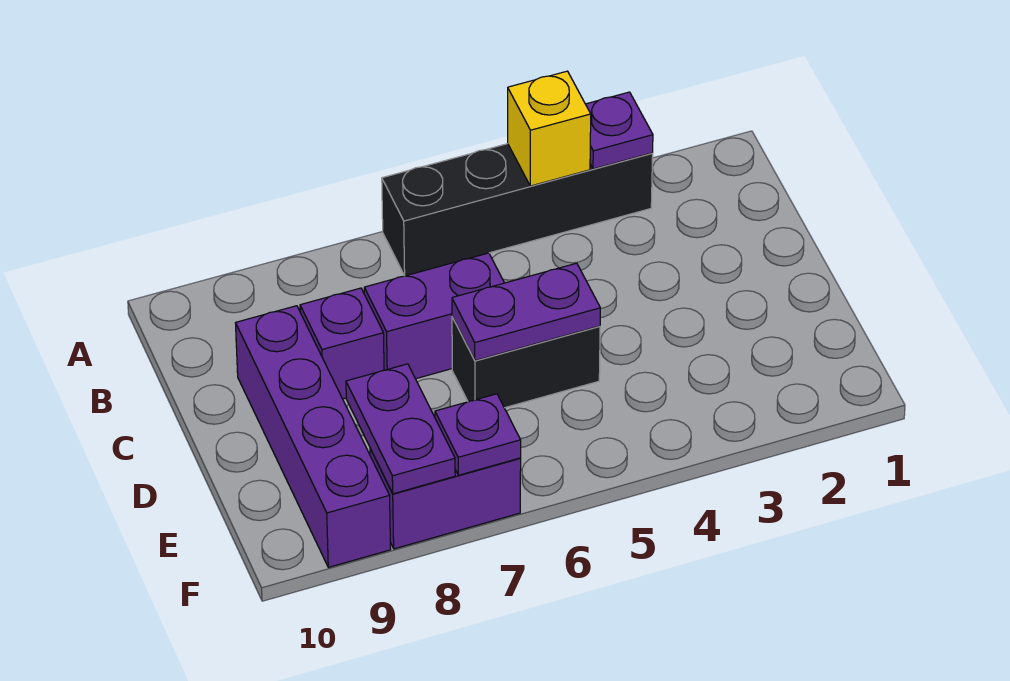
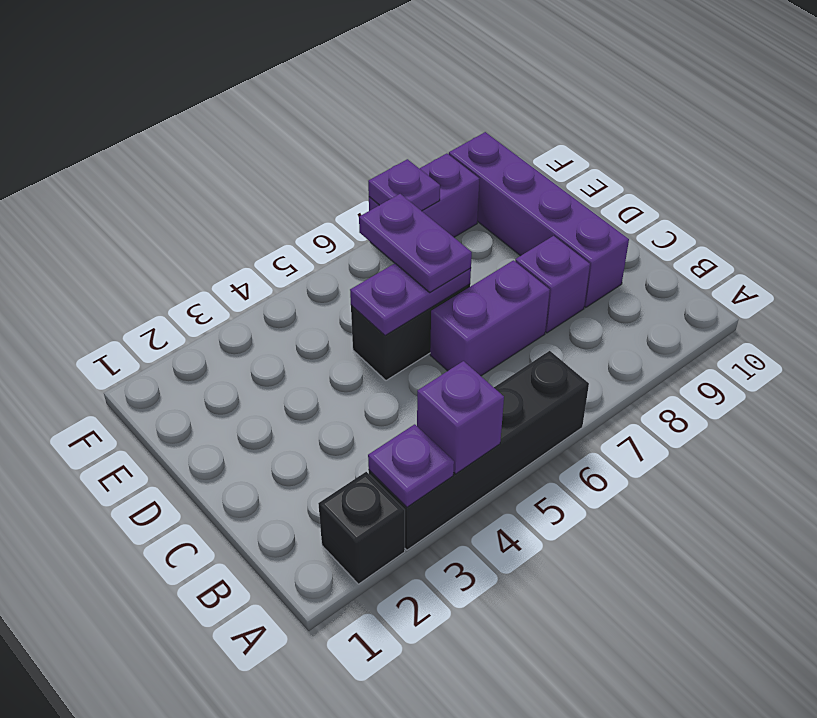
none -> black 1x1 brick [318,472,405,584]
yellow 1x1 brick [508,71,591,186] -> purple 1x1 brick [417,361,504,474]
purple 1x2 plate [346,364,455,494] -> purple 1x2 plate moved to [359,194,472,292]

